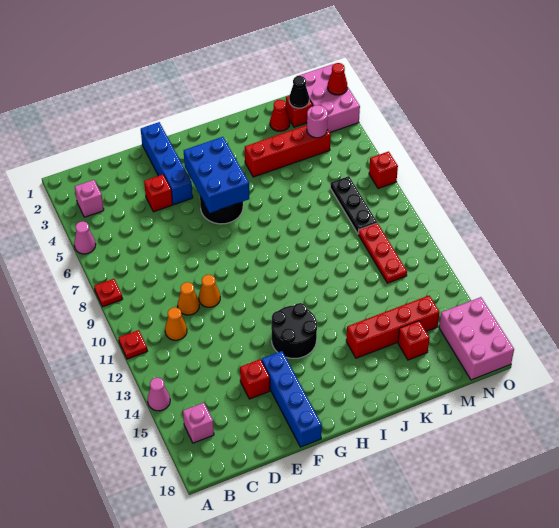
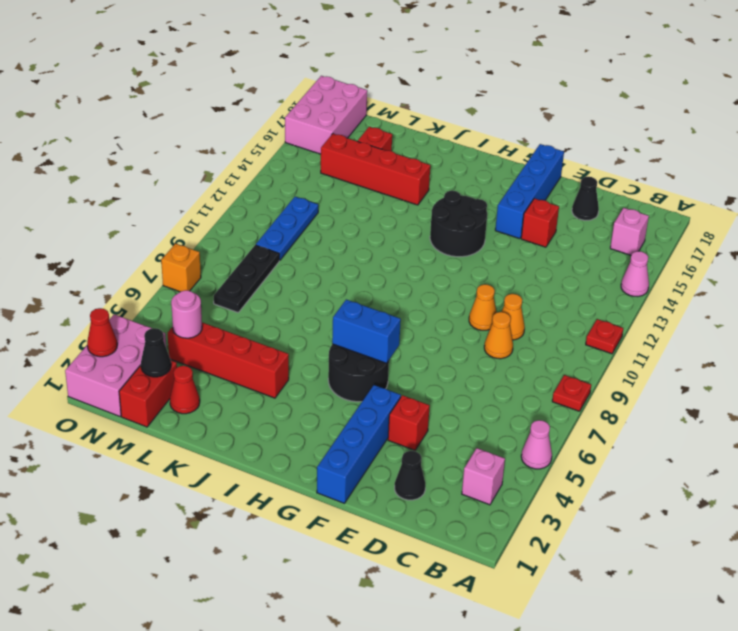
orange 1x1 cone [165,307,187,340] -> orange 1x1 cone moved to [484,312,513,359]
none -> black 1x1 cone [395,451,425,500]
none -> black 1x1 cone [572,177,599,220]
blue 2x3 brick [184,137,249,213] -> blue 1x2 brick [332,299,401,363]
red 1x1 brick [286,96,313,127] -> red 1x2 brick [119,360,177,427]
red 1x3 plate [358,223,407,283] -> blue 1x3 plate [256,197,318,261]
red 1x1 brick [369,152,398,189] -> orange 1x1 brick [161,244,201,292]

